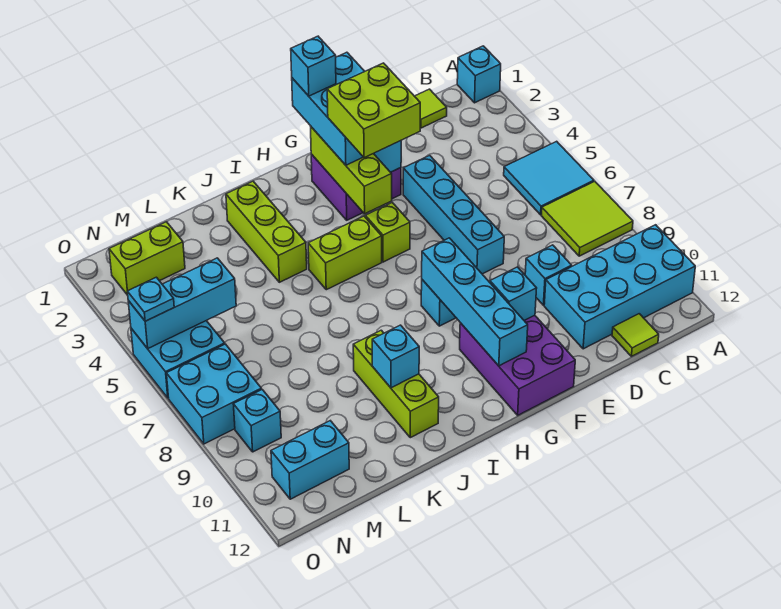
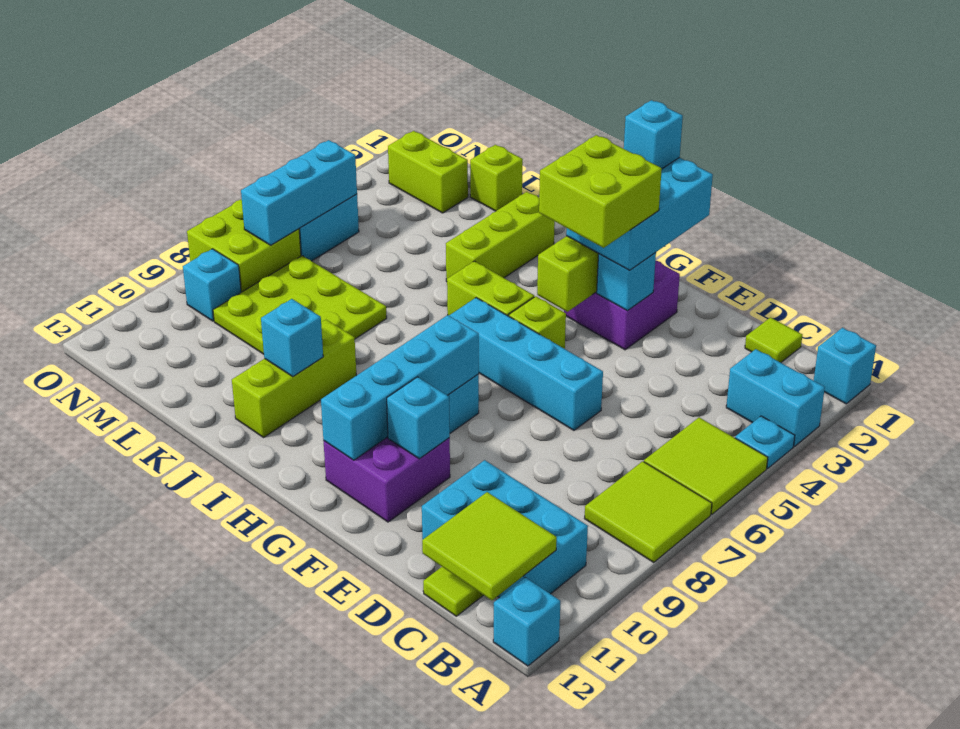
cyan 2x2 tile [504,141,594,215] -> lime 2x2 tile [644,418,768,514]
cyan 2x4 brick [544,225,695,349] -> cyan 2x3 brick [422,460,588,598]
none -> lime 2x2 tile [422,492,557,600]
cyan 1x1 brick [525,245,572,305] -> cyan 1x1 brick moved to [493,577,560,666]
cyan 1x4 brick [403,155,504,274] -> cyan 1x4 brick turned to [449,298,603,430]
purple 2x3 brick [460,315,575,415] -> purple 2x2 brick [324,437,450,522]
none -> lime 3x3 plate [213,256,387,354]
none -> lime 1x1 brick [470,145,523,211]
cyan 1x3 brick [128,258,236,349] -> cyan 1x3 brick turned to [241,140,357,245]
cyan 1x2 brick [271,421,349,499] -> cyan 1x2 brick moved to [726,349,825,447]
cyan 2x2 brick [166,344,262,444] -> lime 2x2 brick [187,199,301,292]
cyan 1x1 plate [127,277,174,321] -> cyan 1x1 plate moved to [735,416,795,469]

